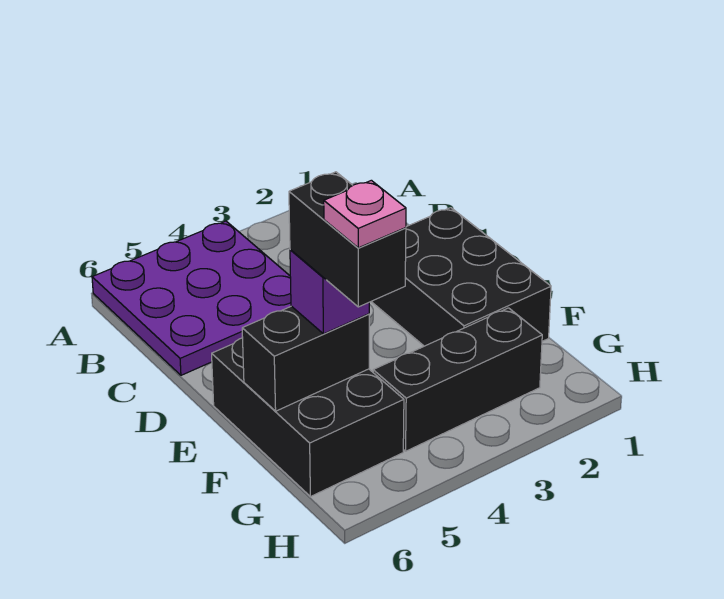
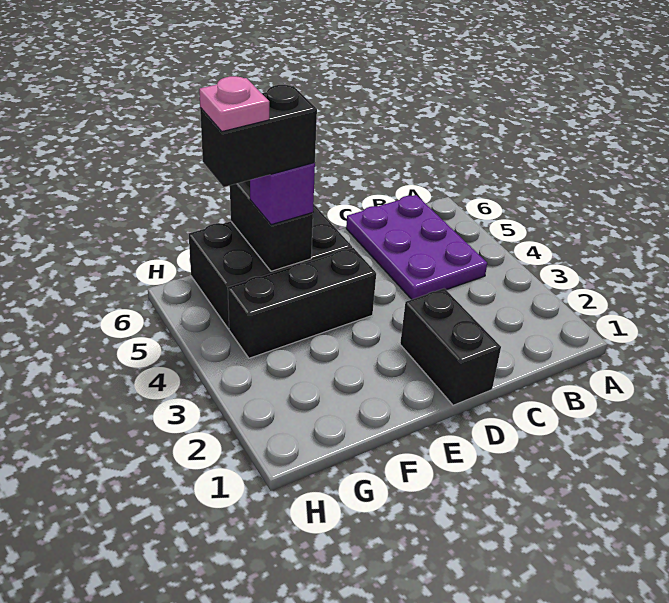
purple 3x3 plate [92,221,291,375] -> purple 2x3 plate [346,195,487,299]
black 2x3 brick [371,208,551,346] -> black 1x2 brick [400,288,501,405]
black 1x3 brick [373,308,542,451] -> black 1x3 brick turned to [228,248,376,358]

